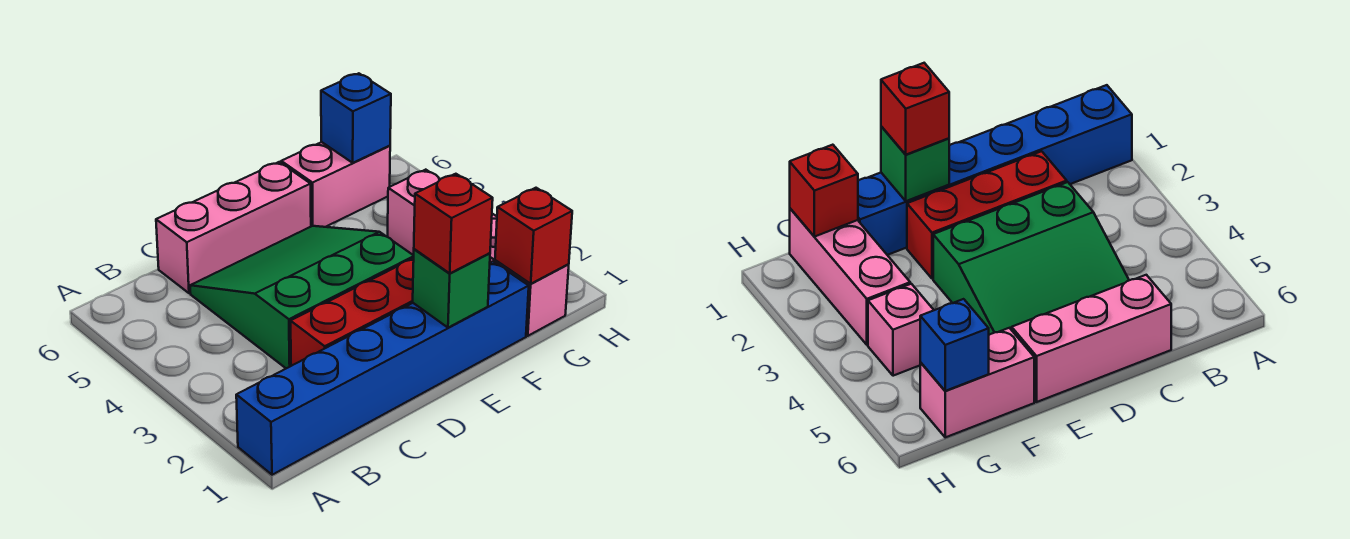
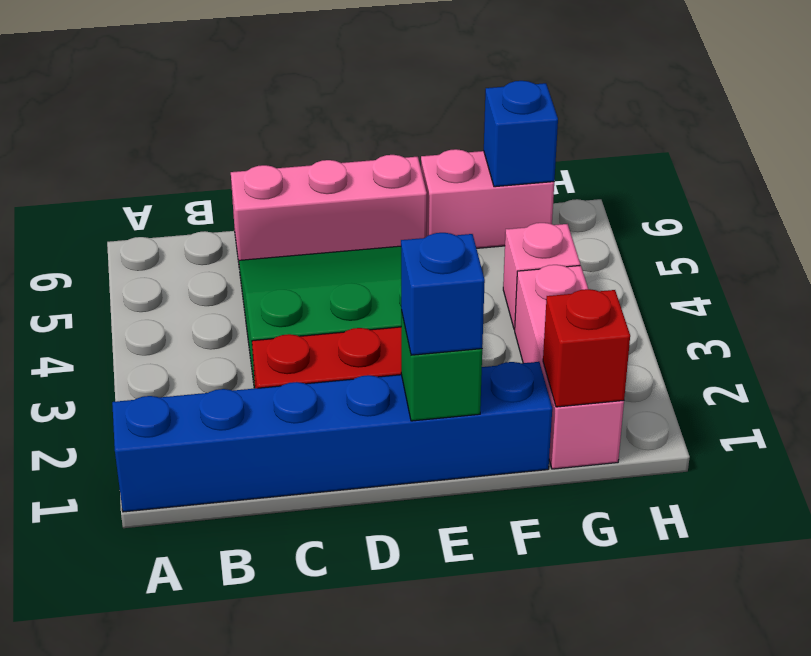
red 1x1 brick [414,174,493,273] -> blue 1x1 brick [401,233,485,355]

